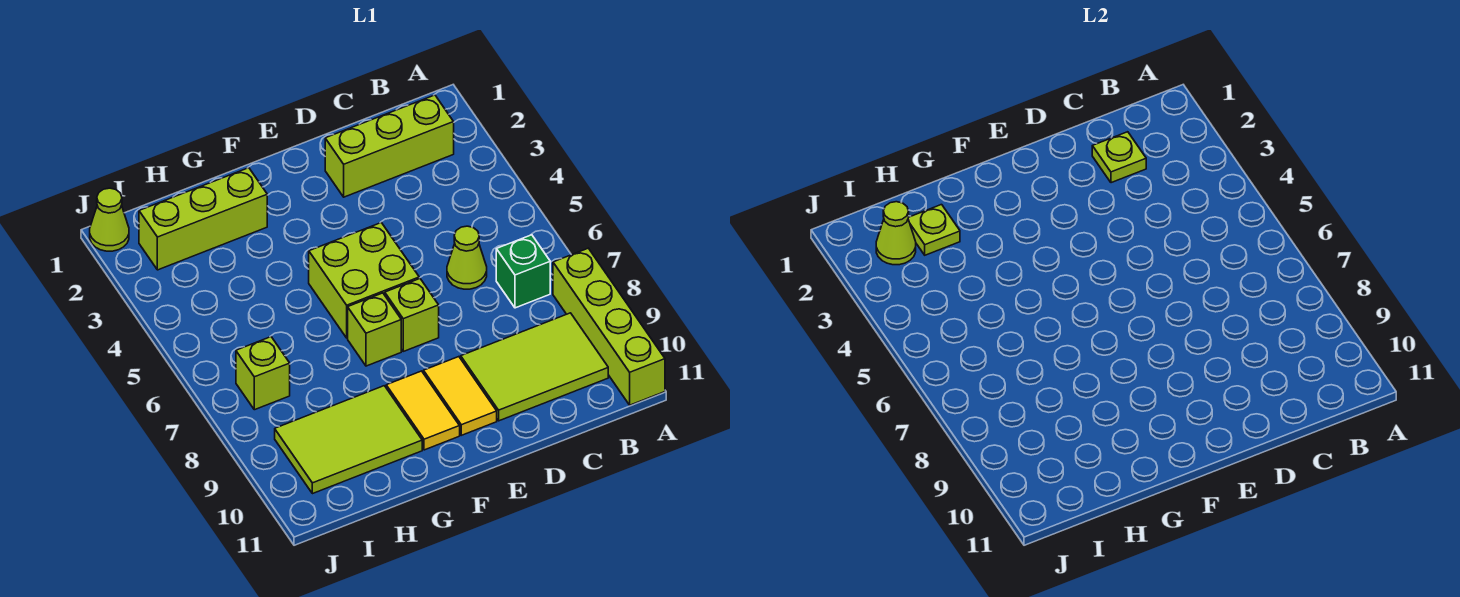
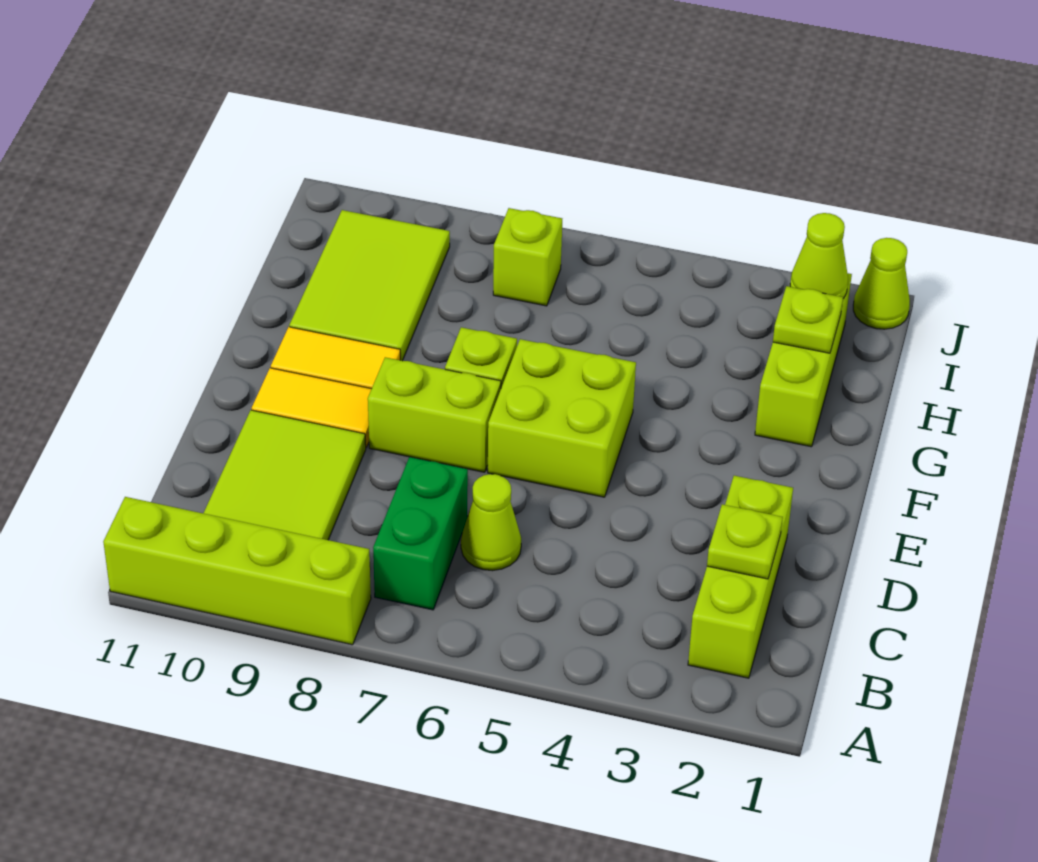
green 1x1 brick [496,235,550,308] -> green 1x2 brick [373,457,468,610]
lime 1x1 brick [385,279,439,351] -> lime 1x2 brick [368,357,501,472]

